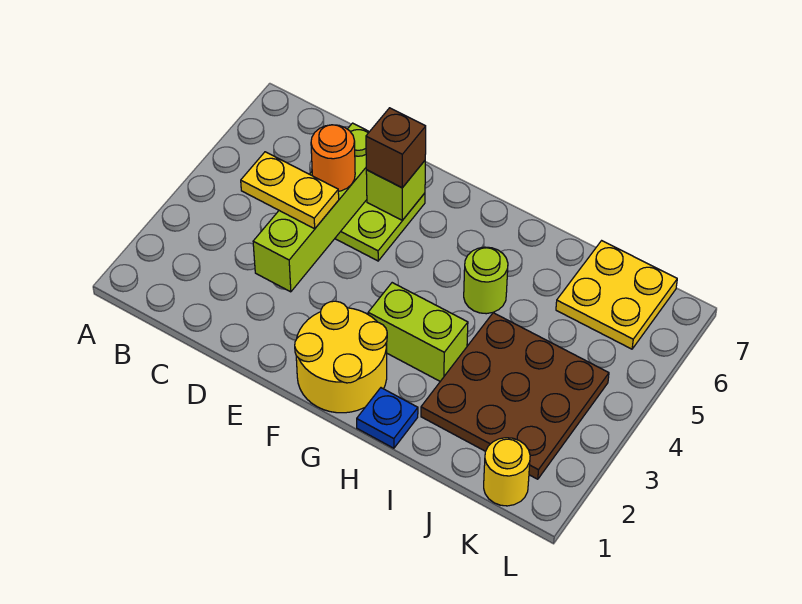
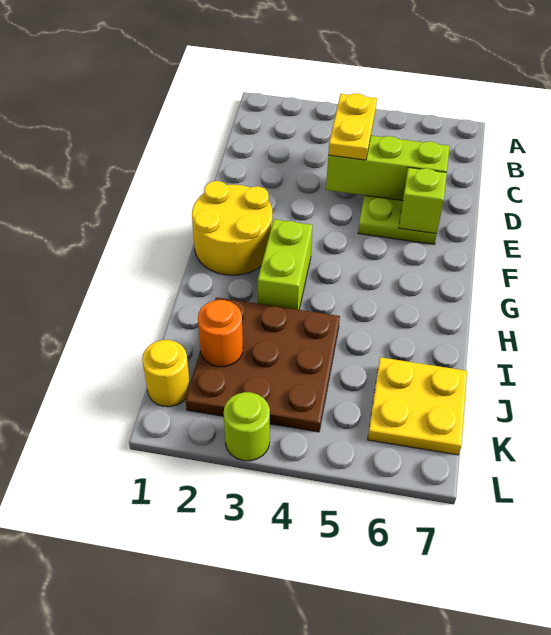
lime 1x4 brick [253,123,369,292] -> lime 1x3 brick [326,136,450,201]
orange 1x1 round brick [311,125,355,191] -> orange 1x1 round brick moved to [198,300,243,367]
brown 1x1 brick [366,108,426,188] -> none
blue 1x1 plate [357,388,418,448] -> none
lime 1x1 round brick [464,247,508,314] -> lime 1x1 round brick moved to [224,392,270,461]

